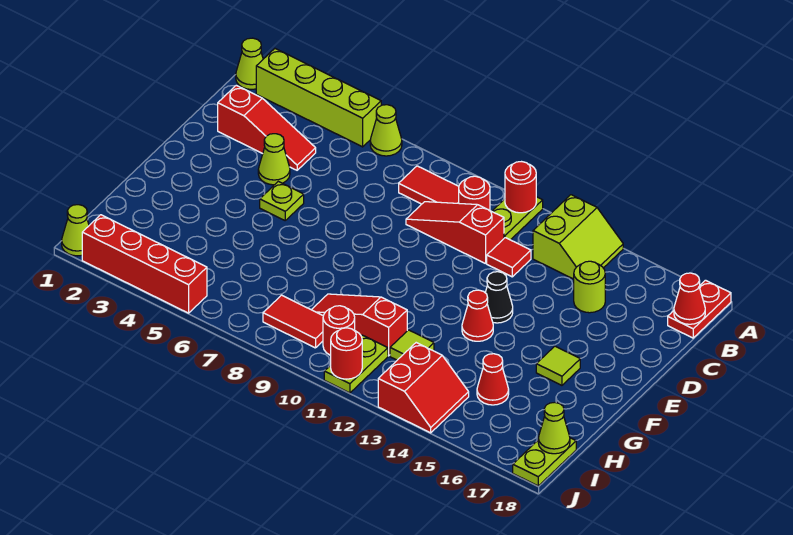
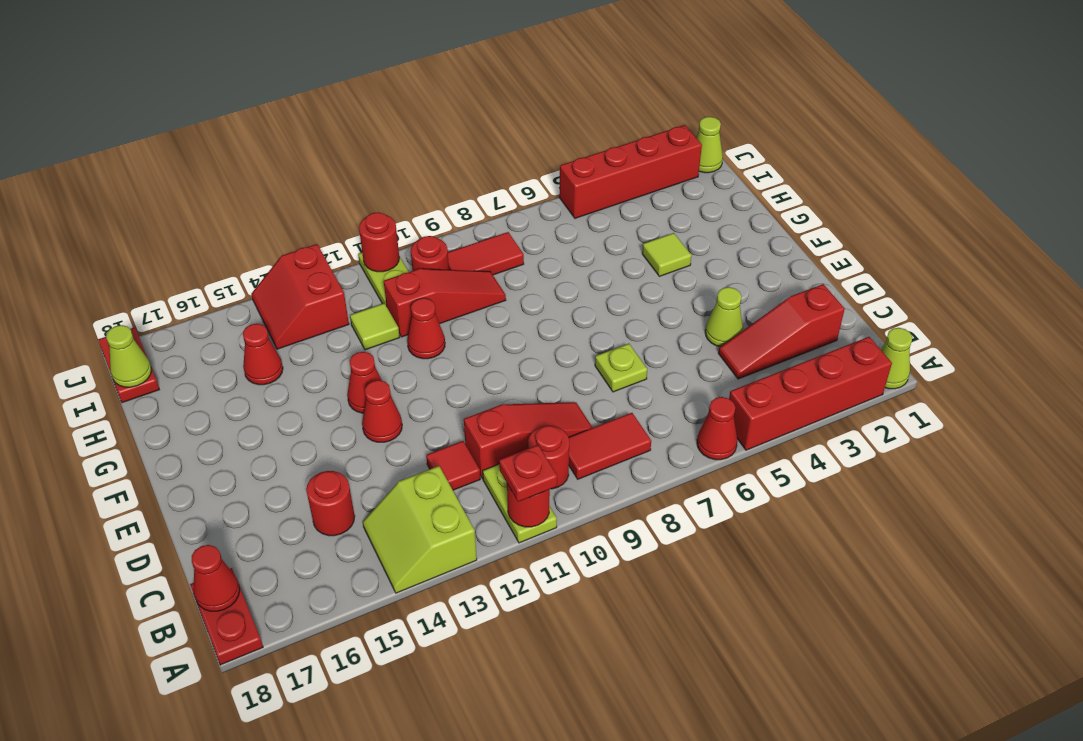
lime 1x4 brick [256,49,381,147] -> red 1x4 brick [729,337,892,450]
lime 1x1 cone [370,105,402,156] -> red 1x1 cone [697,397,738,460]
none -> red 1x1 plate [499,445,557,502]
lime 1x1 round brick [574,261,605,313] -> red 1x1 round brick [306,471,355,536]
lime 1x1 plate [260,181,304,220] -> lime 1x1 plate moved to [595,344,647,392]
black 1x1 cone [485,272,513,323] -> red 1x1 cone [362,380,402,442]
lime 1x1 tile [536,346,580,385] -> lime 1x1 tile moved to [642,233,692,276]
none -> red 1x1 cone [407,298,445,359]
lime 1x2 plate [513,438,576,486] -> red 1x2 plate [98,327,159,403]

